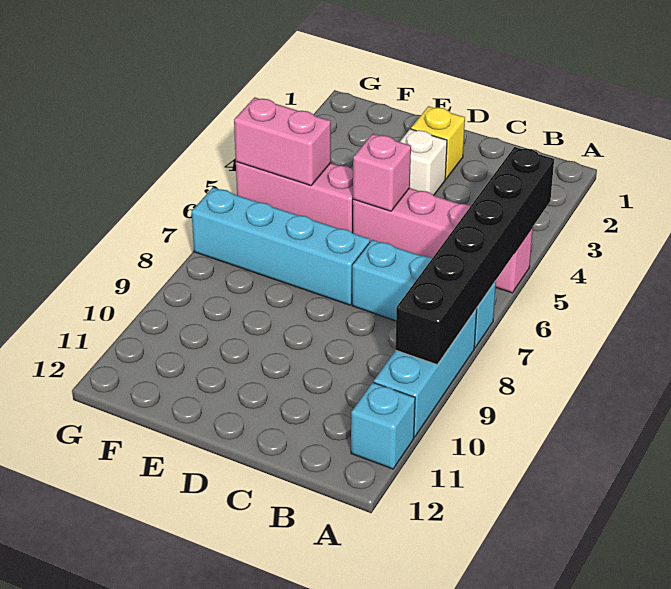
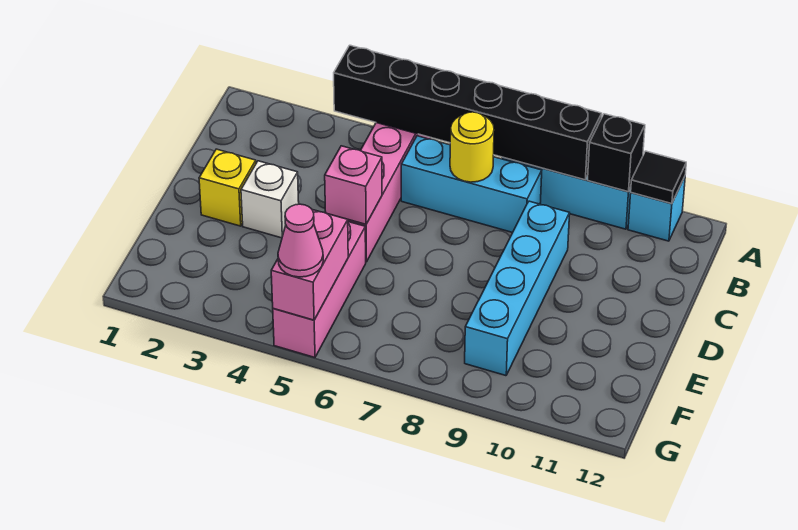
cyan 1x3 brick [352,240,496,348] -> cyan 1x3 brick turned to [401,136,542,233]
none -> black 1x1 brick [588,114,645,192]
none -> black 1x1 tile [631,151,686,204]
none -> yellow 1x1 round brick [450,112,494,182]
cyan 1x4 brick [192,187,370,305] -> cyan 1x4 brick moved to [465,201,570,376]
none -> pink 1x1 cone [278,204,323,277]

